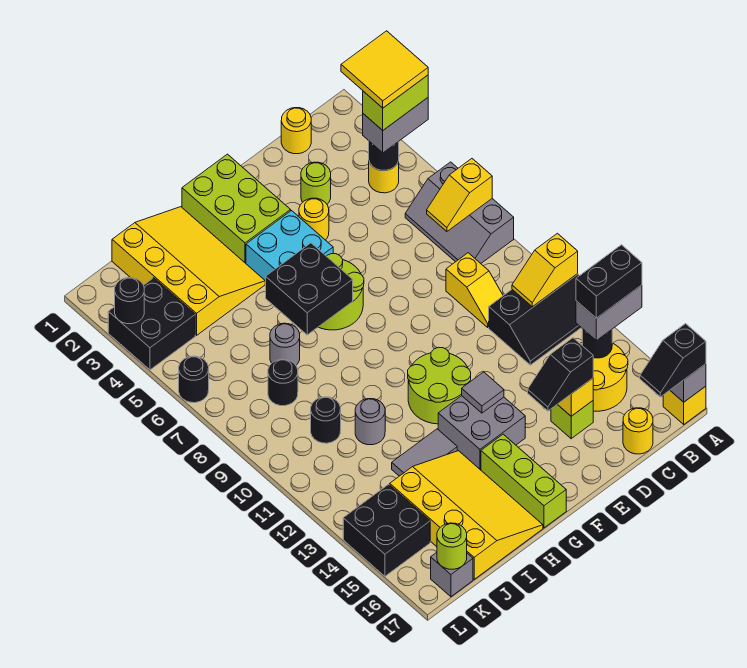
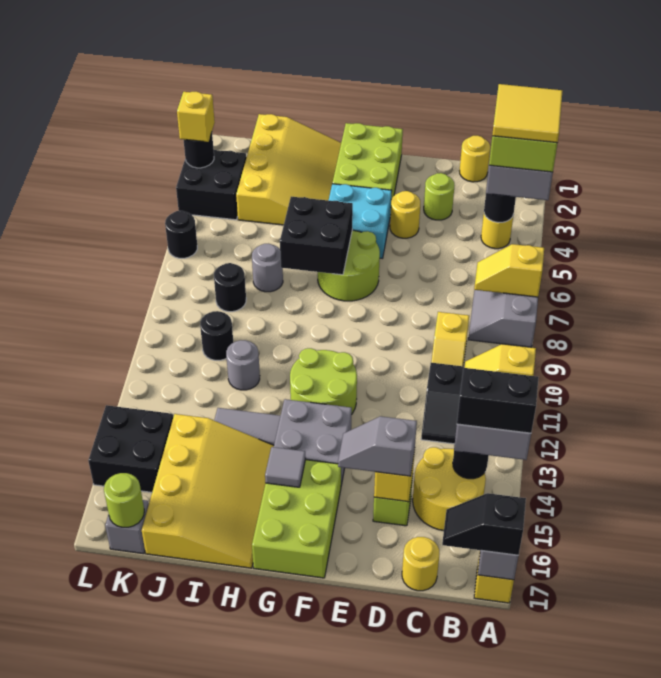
black 1x2 slope [528,338,593,411] -> grey 1x2 slope [338,416,417,476]
grey 1x1 tile [462,372,504,413] -> grey 1x1 tile moved to [265,447,306,487]
lime 1x3 brick [481,434,566,528] -> lime 2x3 brick [252,460,341,578]
none -> yellow 1x1 brick [177,92,215,142]

